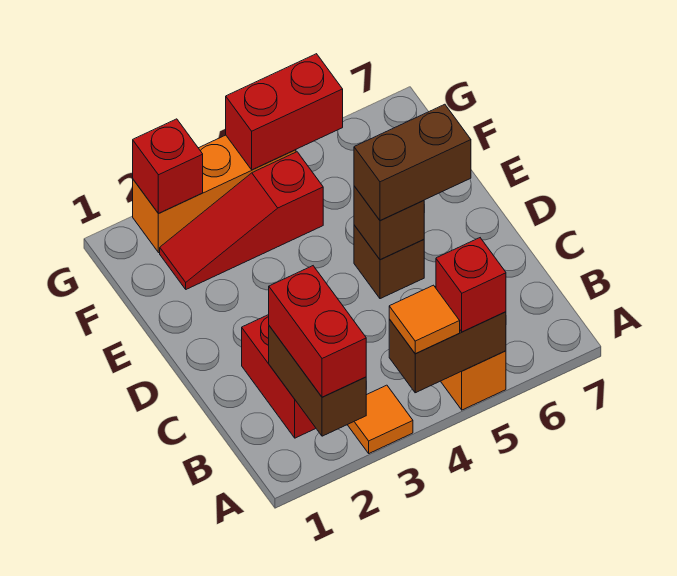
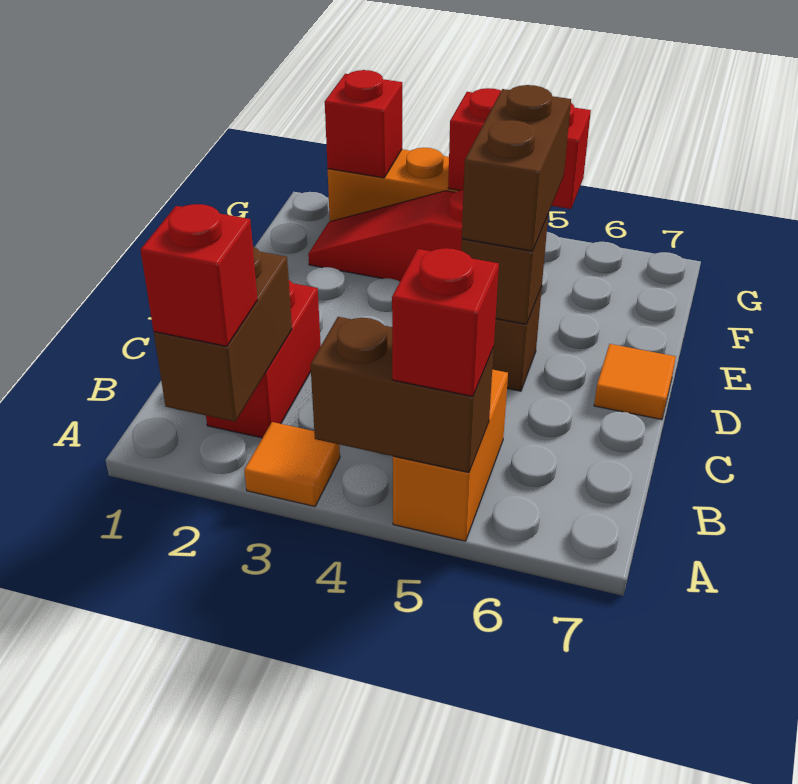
red 1x2 brick [269,266,366,397] -> red 1x1 brick [140,204,258,346]
orange 1x1 tile [389,285,460,354] -> orange 1x1 tile moved to [594,344,676,420]
brown 1x2 brick [354,104,471,220] -> brown 1x2 brick turned to [462,85,571,251]

